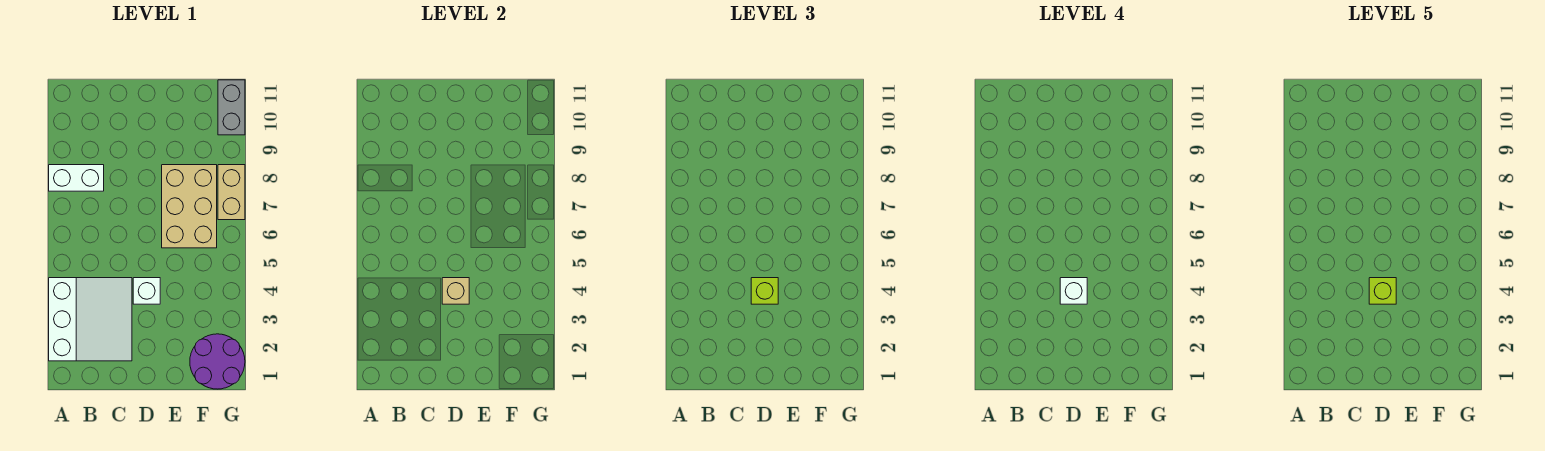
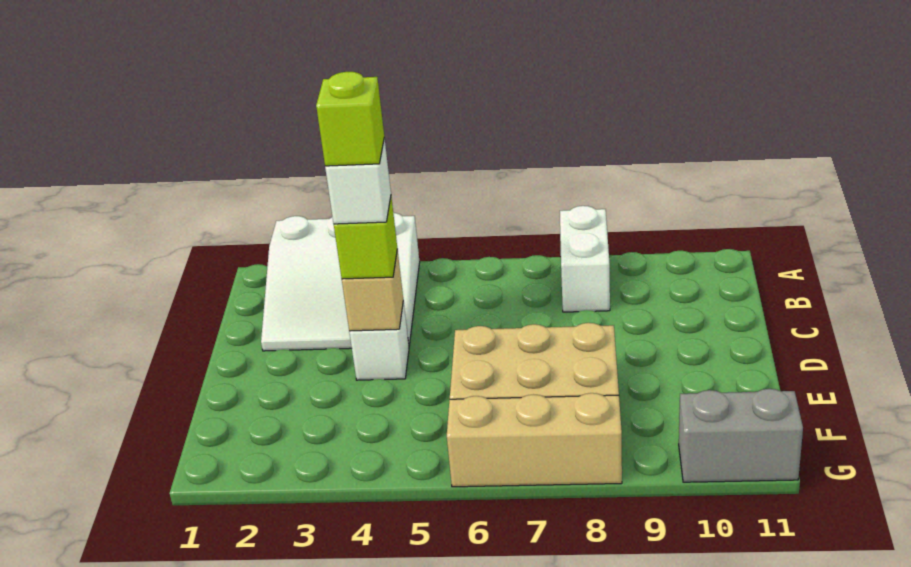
purple 2x2 round brick [190,334,245,389] -> none
tan 1x2 brick [218,165,245,220] -> tan 1x3 brick [447,393,622,487]

